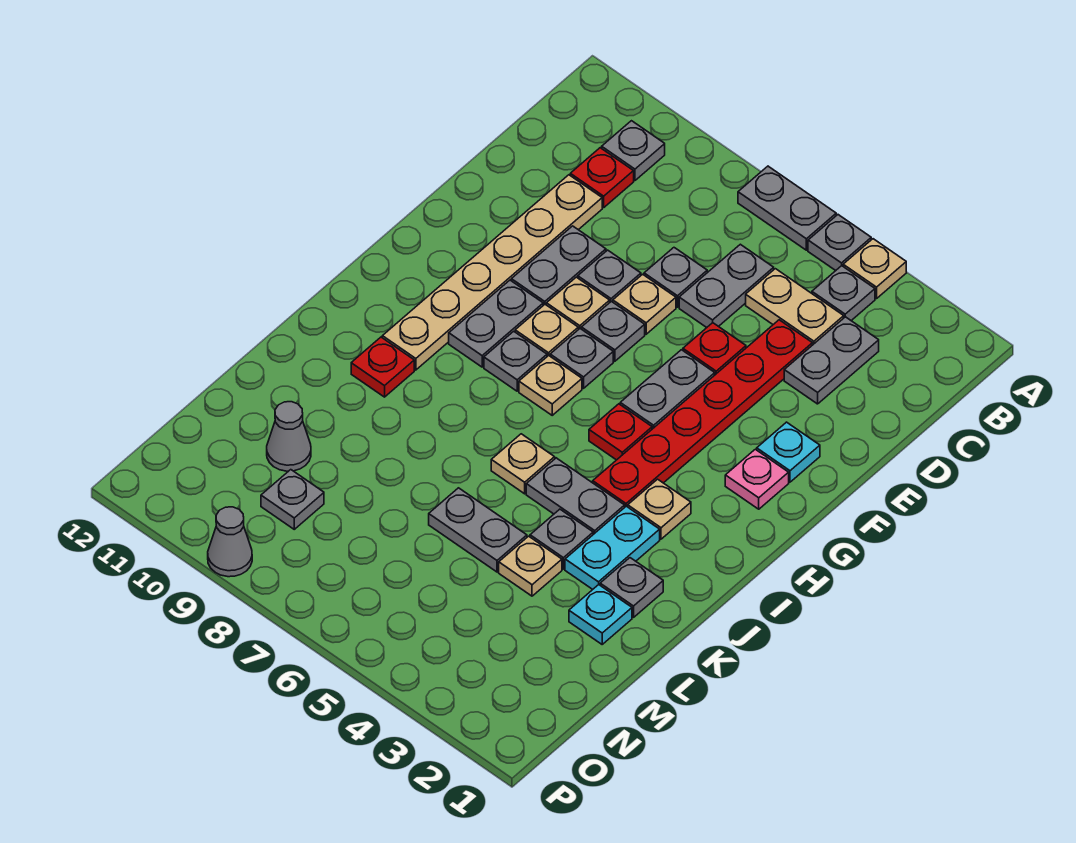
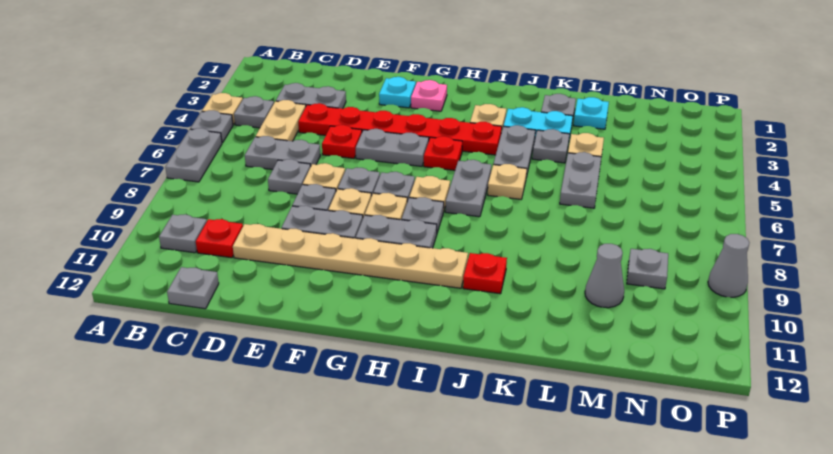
none -> grey 1x1 plate [167,267,219,309]
none -> grey 1x2 plate [445,160,491,217]

